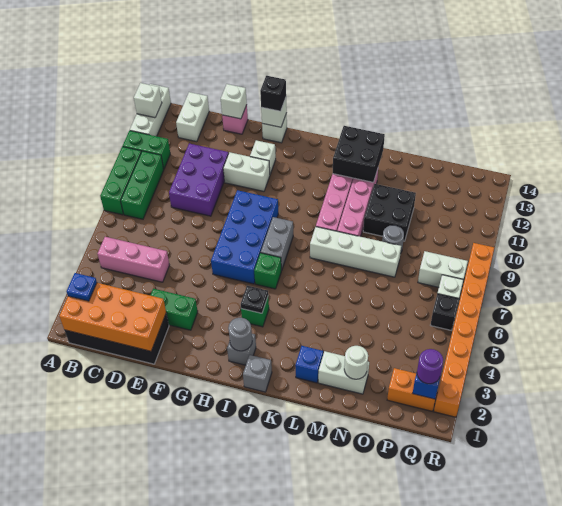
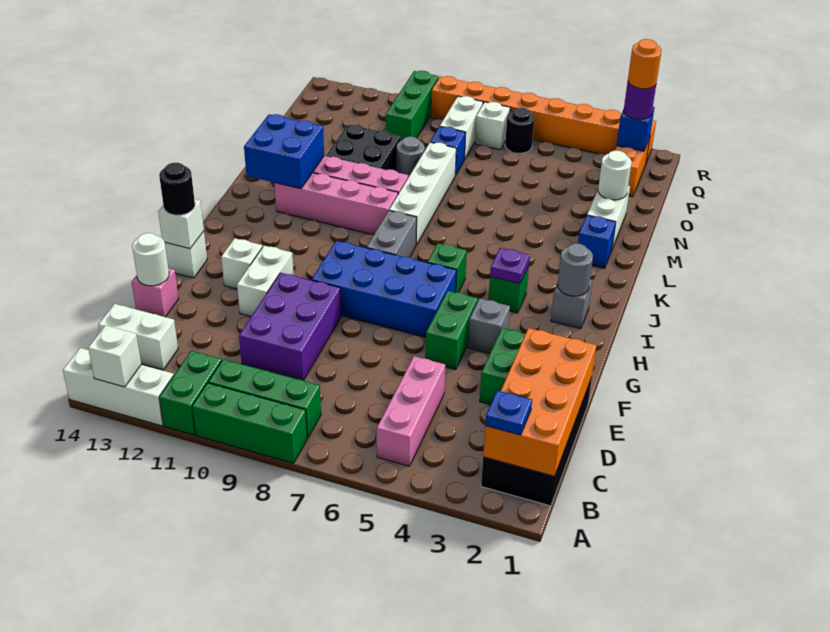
purple 2x3 brick [169,143,229,216] -> purple 2x3 brick turned to [239,273,341,381]
white 1x1 brick [221,84,247,119] -> white 1x1 round brick [132,233,169,286]
none -> green 1x2 brick [425,291,478,370]
black 1x1 brick [260,76,286,111] -> black 1x1 round brick [159,163,195,215]
black 1x1 plate [241,286,268,313] -> purple 1x1 plate [490,248,530,284]
grey 1x2 brick [261,217,293,270] -> grey 1x2 brick turned to [367,211,417,257]
grey 1x1 brick [243,355,272,392] -> grey 1x1 brick moved to [468,298,510,354]
black 2x2 brick [333,126,385,182] -> blue 2x2 brick [244,114,324,189]
none -> blue 1x1 brick [430,126,466,175]
none -> green 1x3 brick [386,71,439,141]
none -> orange 1x1 round brick [628,39,662,89]
black 1x1 brick [431,294,459,330] -> black 1x1 round brick [505,108,534,153]

